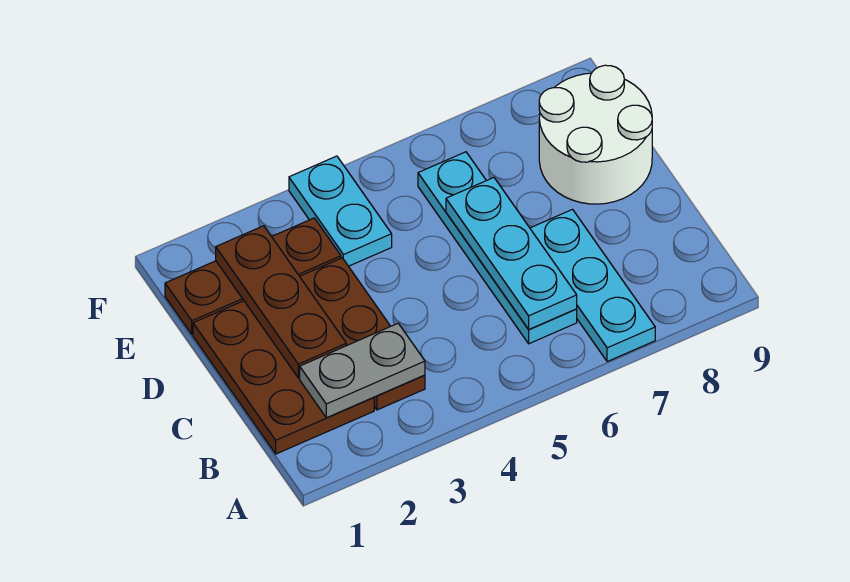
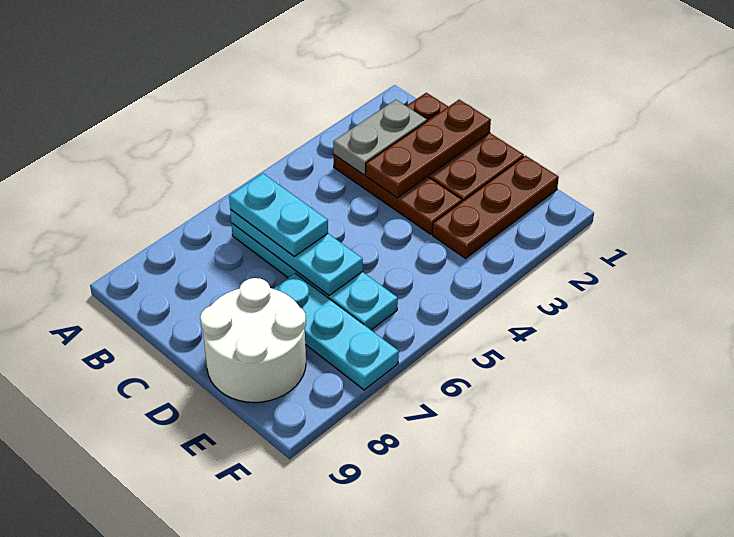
cyan 1x3 plate [530,210,655,362] -> cyan 1x3 plate moved to [273,273,399,390]
brown 1x3 plate [216,226,346,378] -> brown 1x3 plate turned to [366,100,491,198]
cyan 1x2 plate [289,156,392,266] -> cyan 1x2 plate moved to [229,174,328,256]

